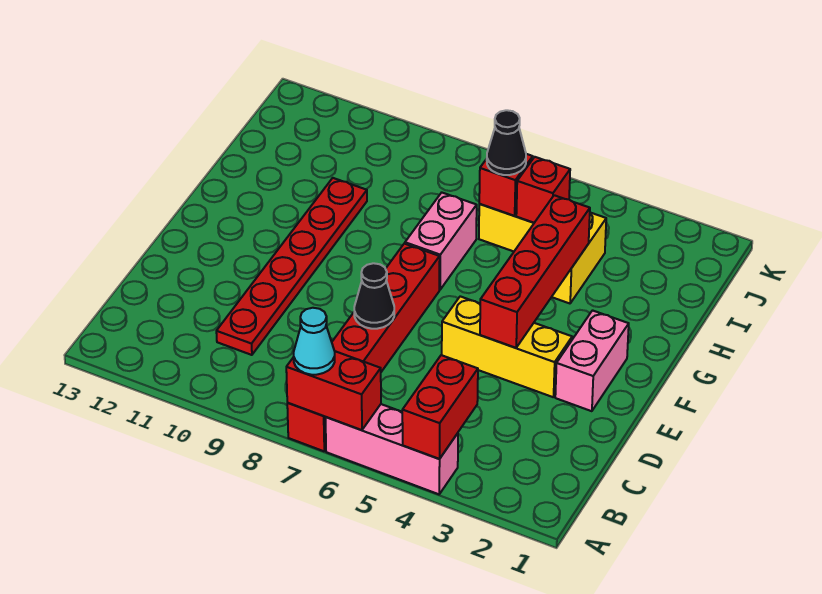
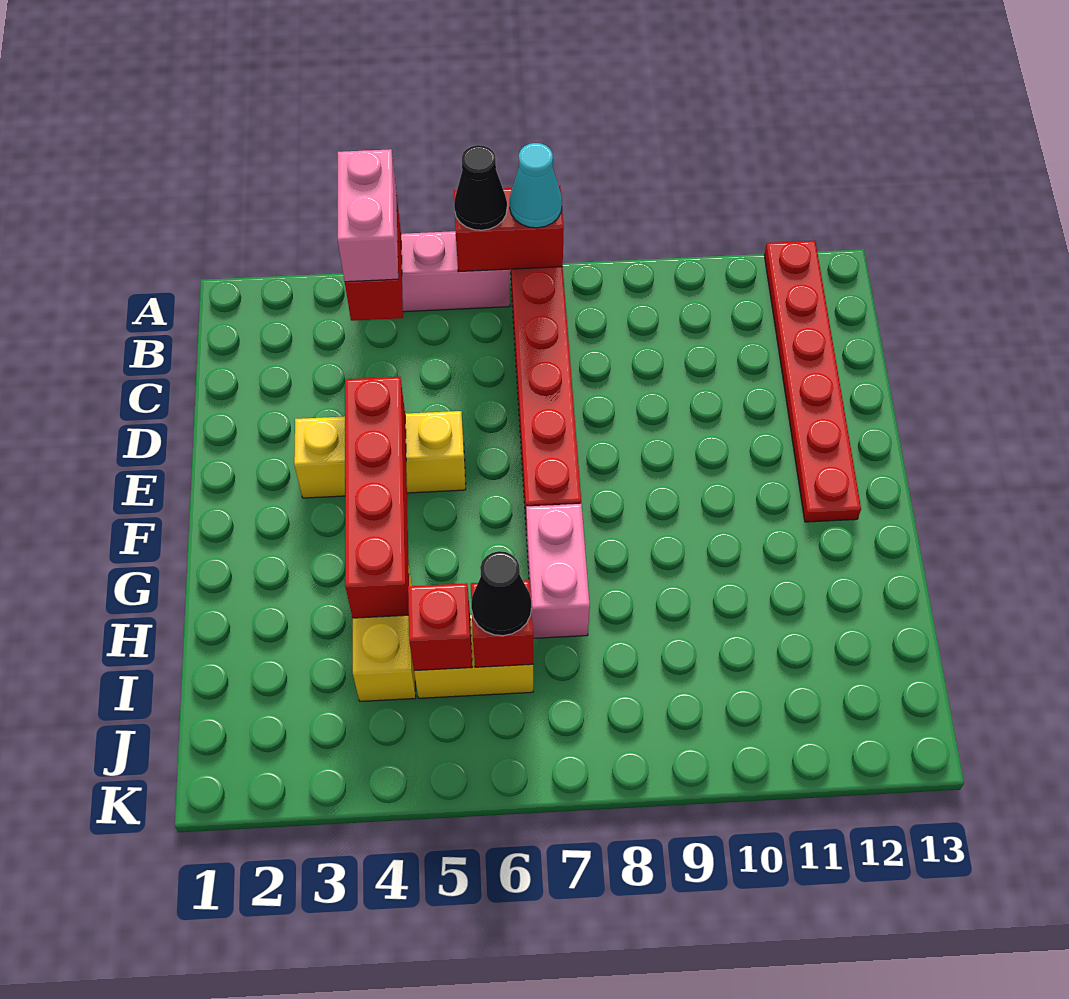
red 1x6 plate [216,178,367,355] -> red 1x6 plate moved to [764,241,861,522]
black 1x1 cone [354,263,394,329] -> black 1x1 cone moved to [454,145,507,230]
pink 1x2 brick [555,310,629,411] -> pink 1x2 brick moved to [338,149,398,282]

